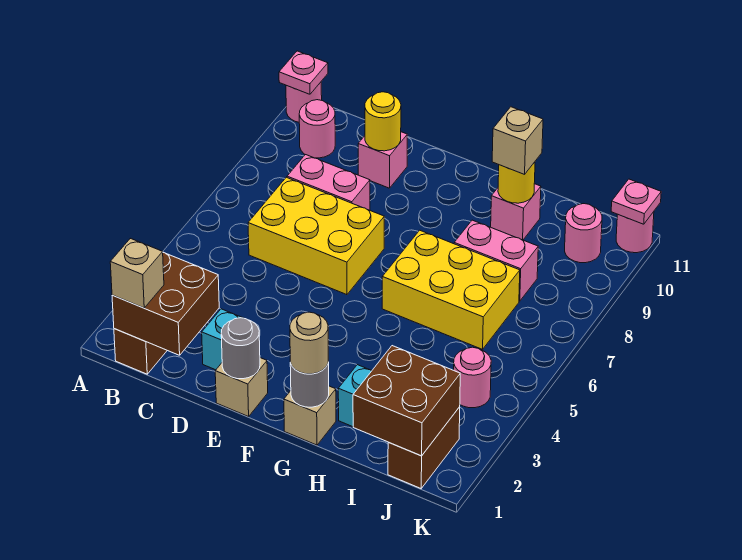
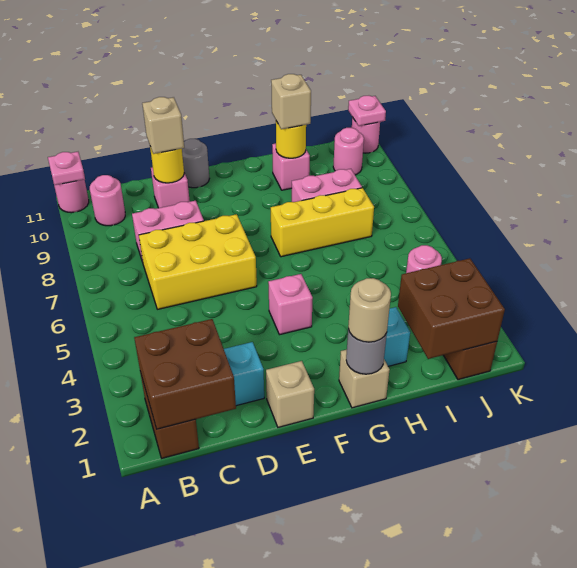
tan 1x1 brick [110,238,164,308] -> tan 1x1 brick moved to [142,97,184,154]
grey 1x1 round brick [221,318,260,379] -> grey 1x1 round brick moved to [182,139,209,188]
none -> pink 1x1 brick [268,274,313,335]
yellow 2x3 brick [382,230,520,349] -> yellow 1x3 brick [271,188,374,257]

